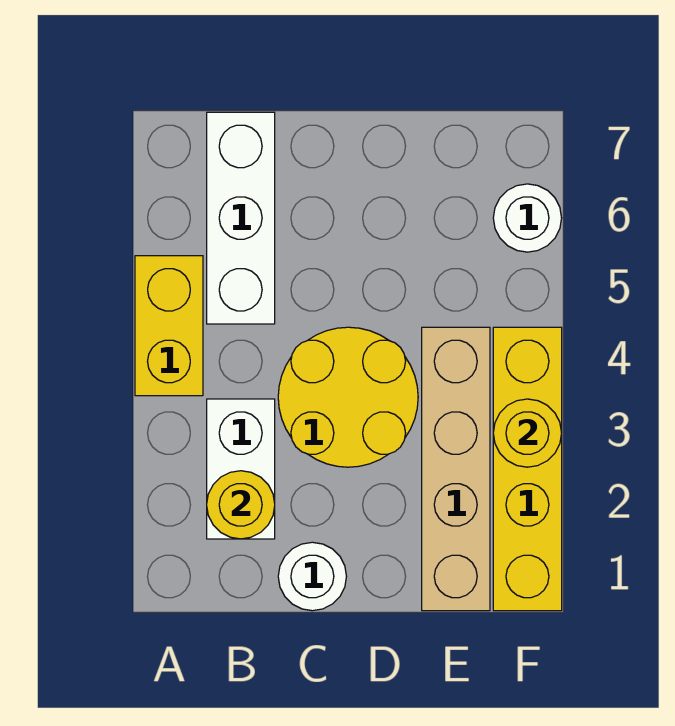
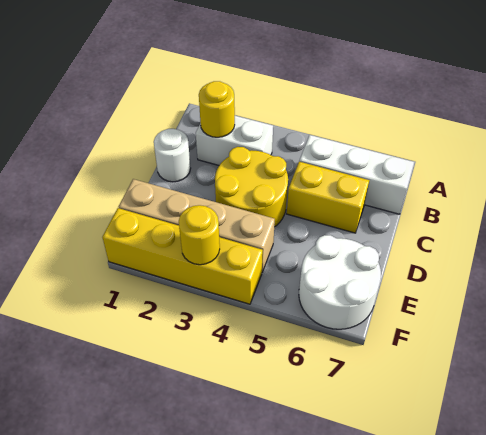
yellow 1x2 brick [135,256,203,396] -> yellow 1x2 brick moved to [287,162,369,233]
white 1x1 round brick [493,184,562,252] -> white 2x2 round brick [299,235,381,329]

